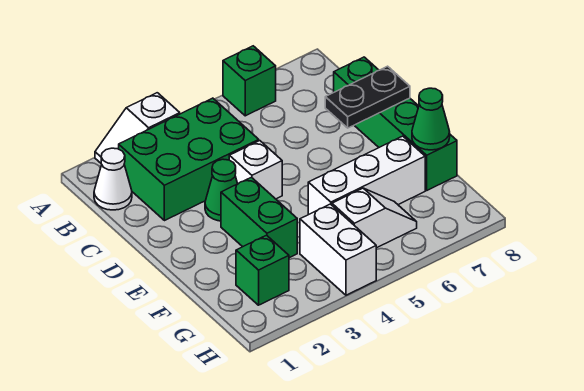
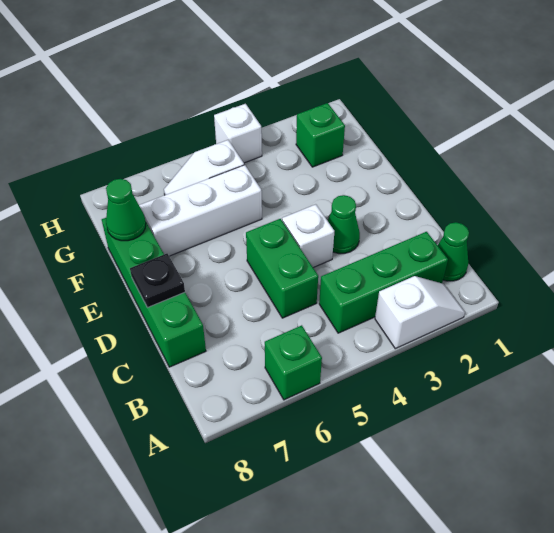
white 1x1 cone [94,148,132,210] -> green 1x1 cone [438,222,469,281]
green 2x3 brick [119,98,259,221] -> green 1x3 brick [319,232,448,333]
black 1x2 plate [325,66,410,128] -> black 1x1 plate [130,254,185,308]
green 1x2 brick [221,177,297,258] -> green 1x2 brick moved to [246,219,318,318]
white 1x2 brick [300,204,376,295] -> white 1x1 brick [214,104,262,163]

